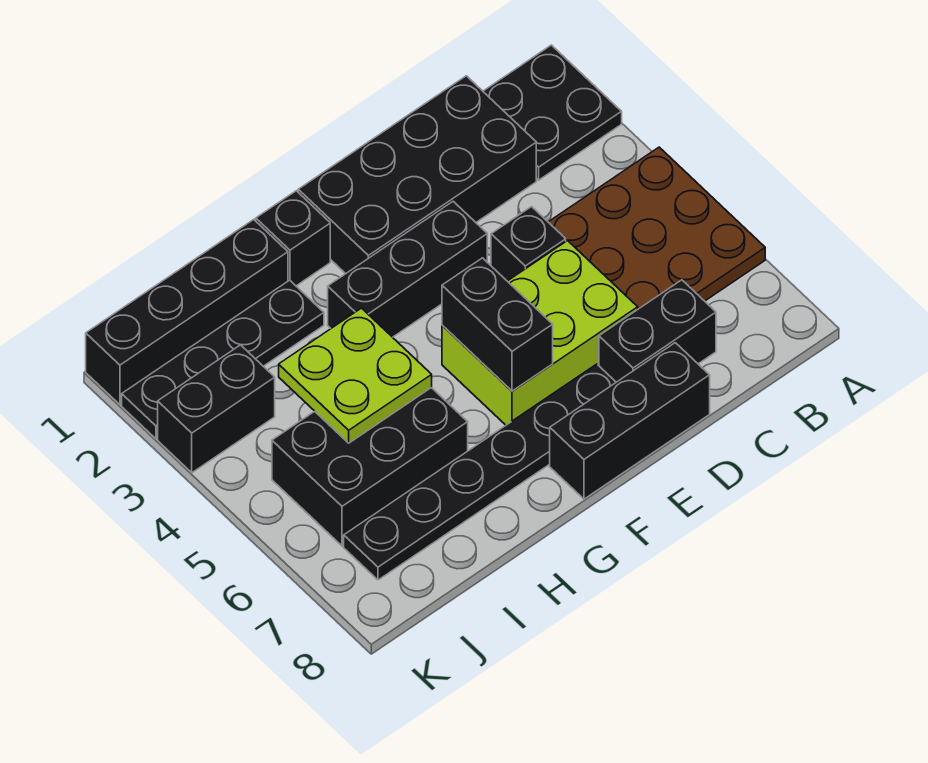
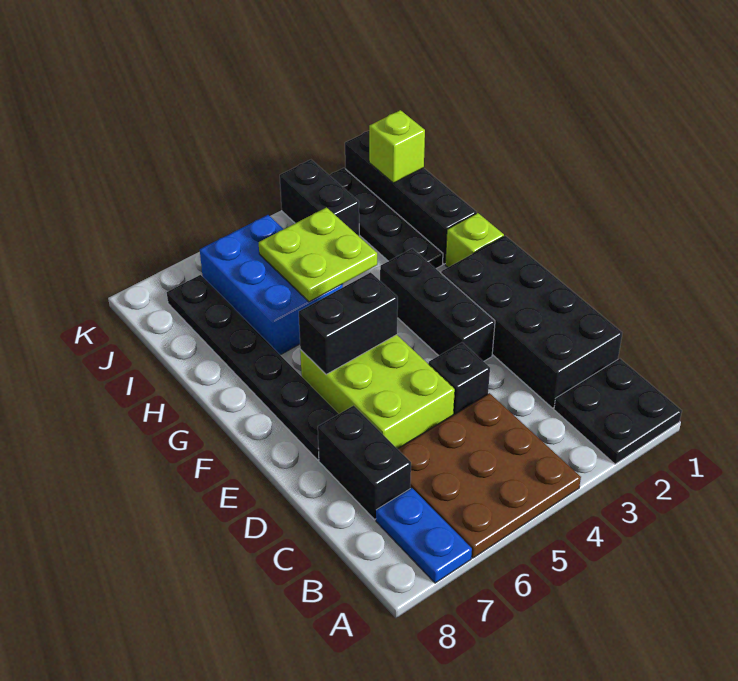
none -> blue 1x2 plate [376,488,472,583]
black 1x3 brick [550,343,710,499] -> none
black 1x1 brick [256,191,330,286] -> lime 1x1 brick [445,213,504,267]
black 2x3 brick [272,388,468,546] -> blue 2x3 brick [200,215,343,355]
none -> lime 1x1 brick [369,110,425,183]

